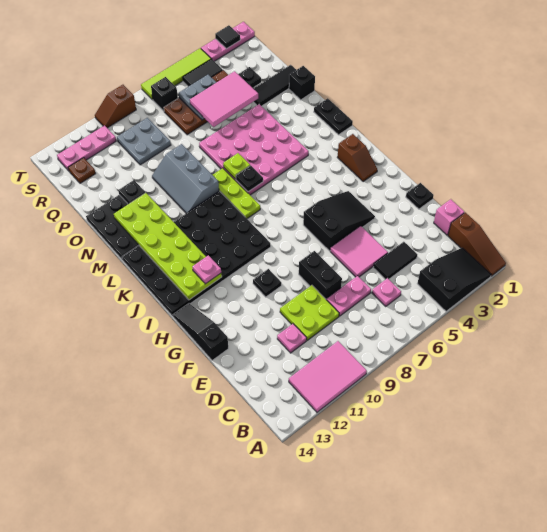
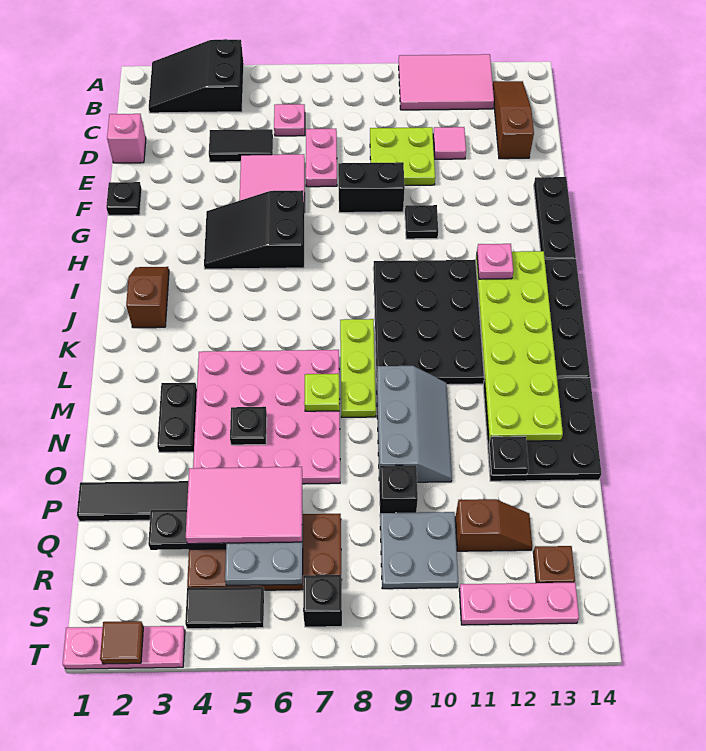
brown 1x3 slope [448,212,506,276] -> brown 1x3 slope moved to [493,81,534,159]
pink 1x2 plate [326,276,371,316] -> pink 1x2 plate turned to [306,129,337,187]
pink 1x1 plate [277,324,307,353] -> pink 1x1 tile [433,127,466,159]
black 1x2 brick [299,251,342,299] -> black 1x2 brick turned to [338,162,405,213]
black 1x3 slope [173,304,228,360] -> black 1x3 plate [534,177,576,259]
black 1x2 plate [314,98,353,135] -> black 1x2 plate moved to [157,383,197,452]
black 1x1 plate [236,165,263,192] -> black 1x1 plate moved to [230,407,267,445]
black 1x1 brick [289,66,315,100] -> black 1x1 brick moved to [379,465,418,513]
black 1x1 tile [215,25,240,49] -> brown 1x1 tile [100,621,144,664]
lime 1x4 tile [141,48,211,100] -> none
brown 1x2 slope [95,85,136,128] -> brown 1x2 slope moved to [455,499,532,551]

